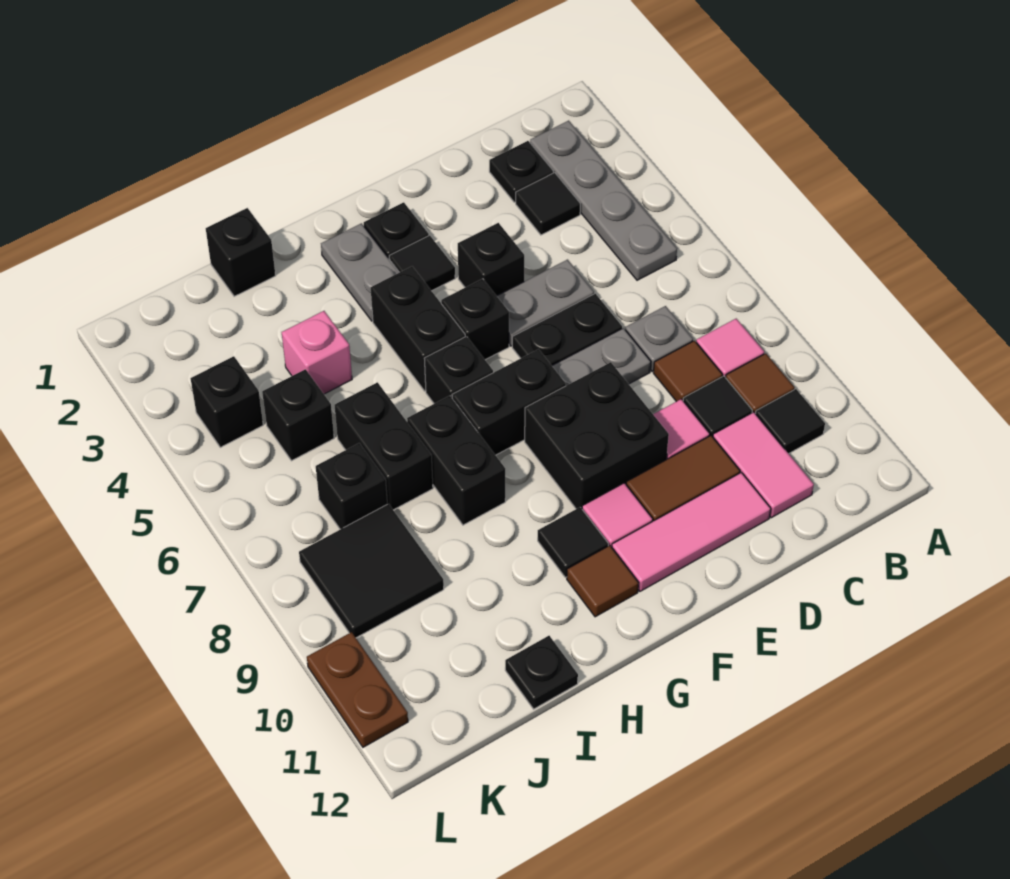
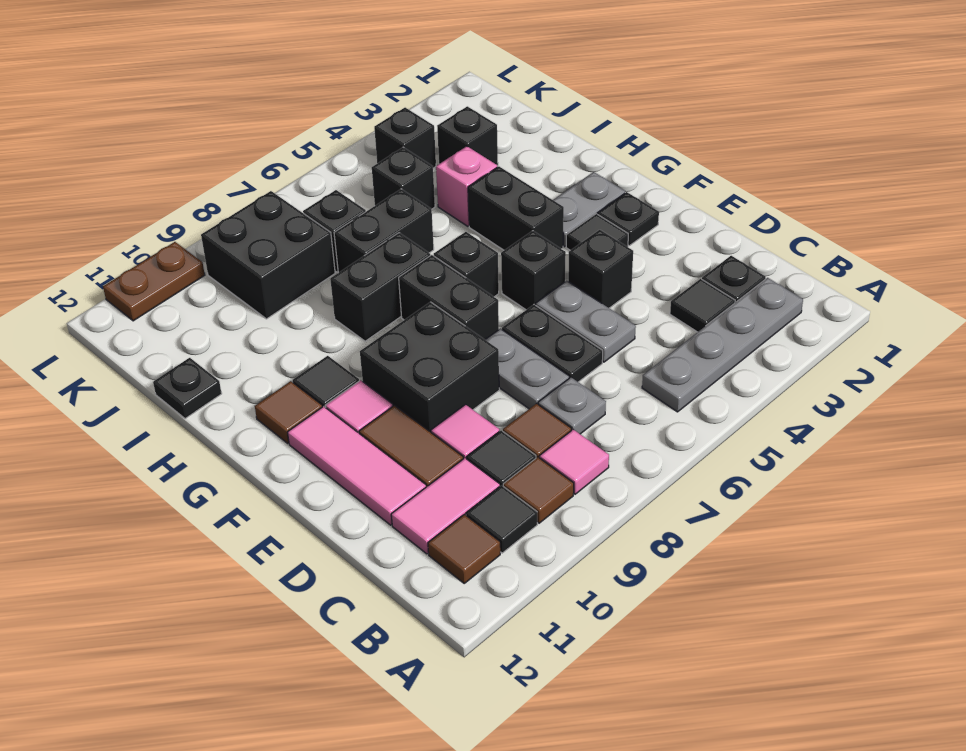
none -> brown 1x1 tile [428,514,500,583]
black 1x2 brick [371,267,465,391] -> black 1x2 brick turned to [468,166,564,250]
black 1x1 brick [206,208,276,296] -> black 1x1 brick moved to [437,106,498,166]
black 2x2 tile [299,504,444,638] -> black 2x2 brick [201,191,335,319]

